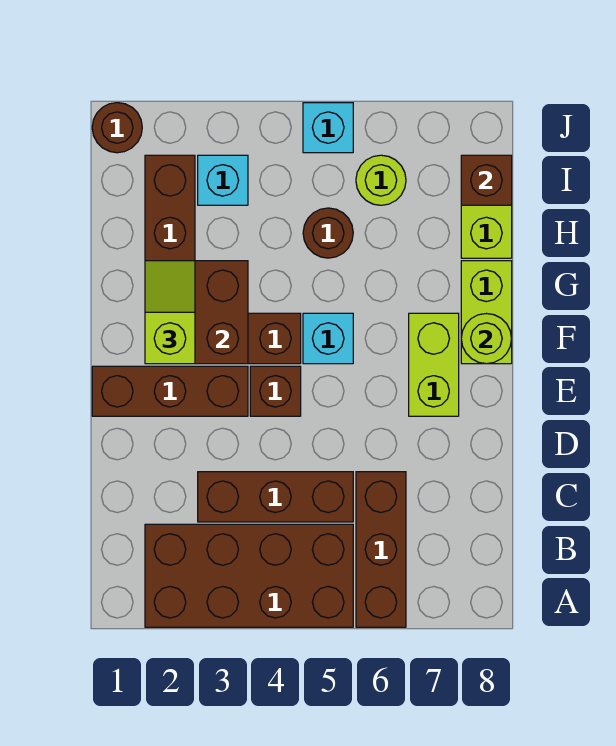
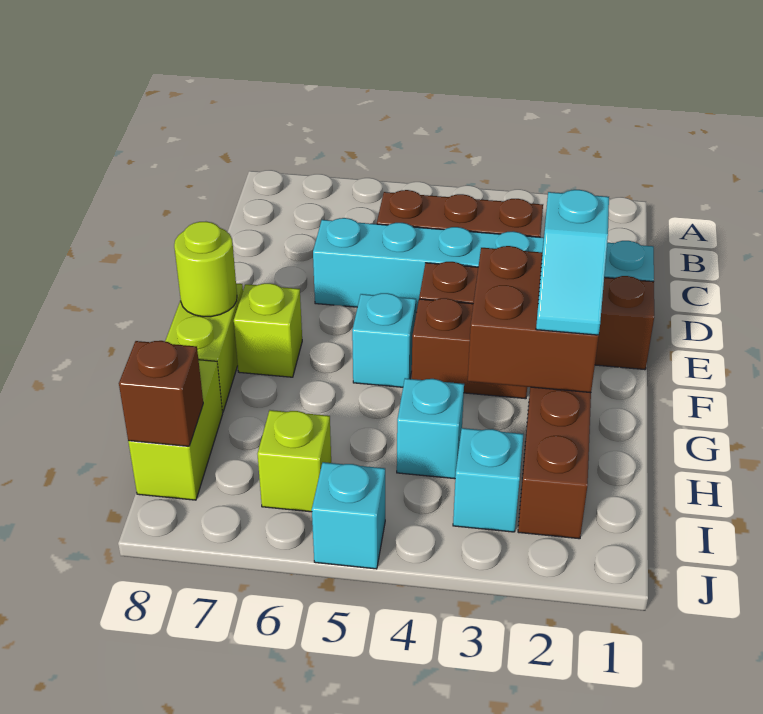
brown 2x4 brick [145,524,353,627] -> none
brown 1x3 brick [356,472,406,627] -> none
none -> cyan 1x6 brick [313,218,654,312]
lime 1x2 brick [409,313,459,416] -> lime 1x1 brick [234,283,302,377]
lime 1x2 slope [145,261,195,364] -> cyan 1x2 slope [536,190,609,335]
none -> cyan 1x1 brick [397,378,464,479]
brown 1x1 round brick [303,208,353,258] -> none
lime 1x1 round brick [356,155,406,205] -> lime 1x1 brick [258,410,331,512]
brown 1x1 round brick [92,103,142,153] -> none

